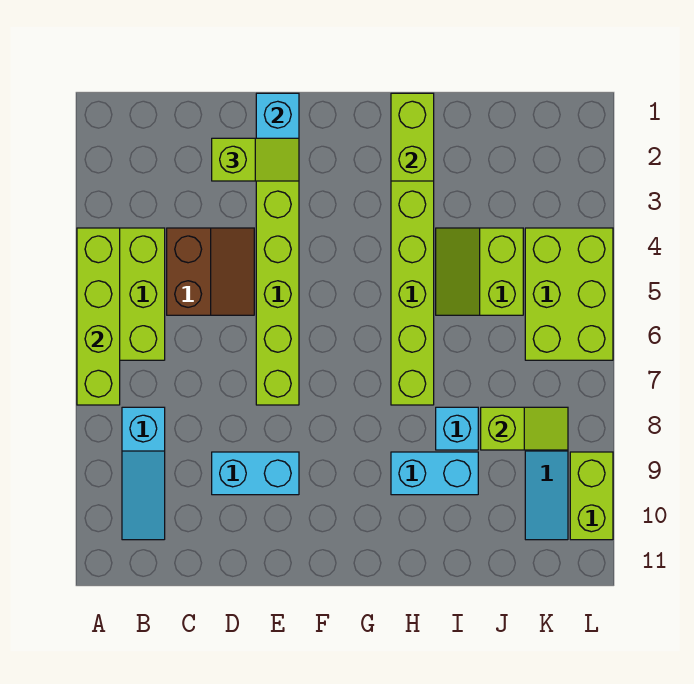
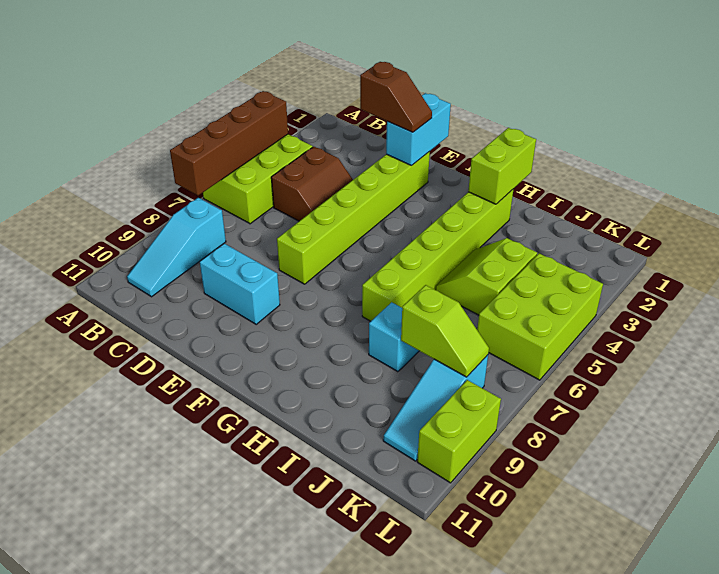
lime 1x4 brick [77,228,120,405] -> brown 1x4 brick [170,91,288,196]
lime 1x2 slope [212,138,299,181] -> brown 1x2 slope [360,62,432,132]
cyan 1x2 brick [391,452,478,495] -> none

